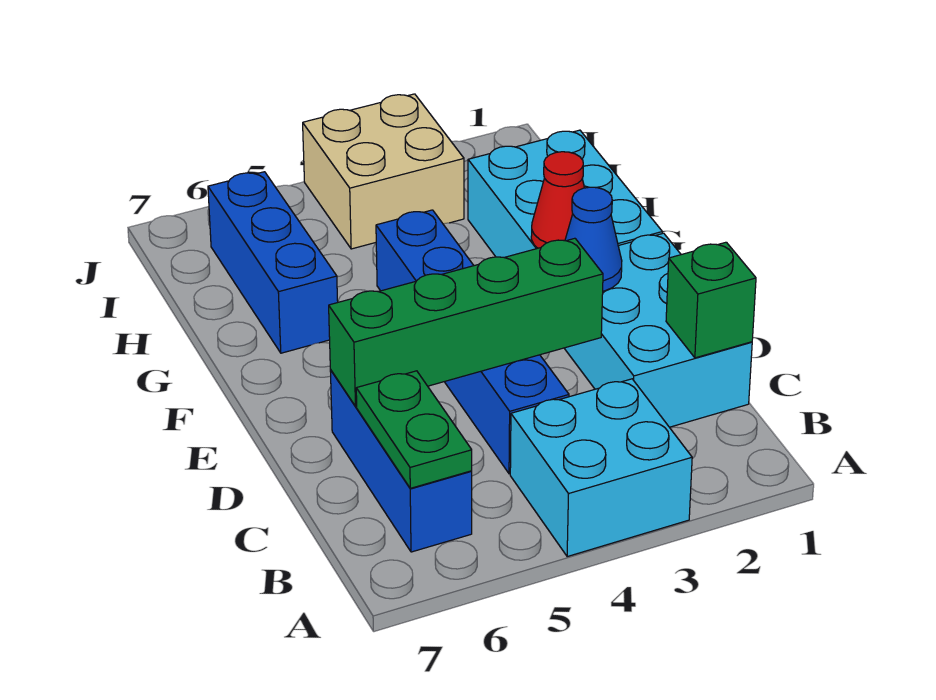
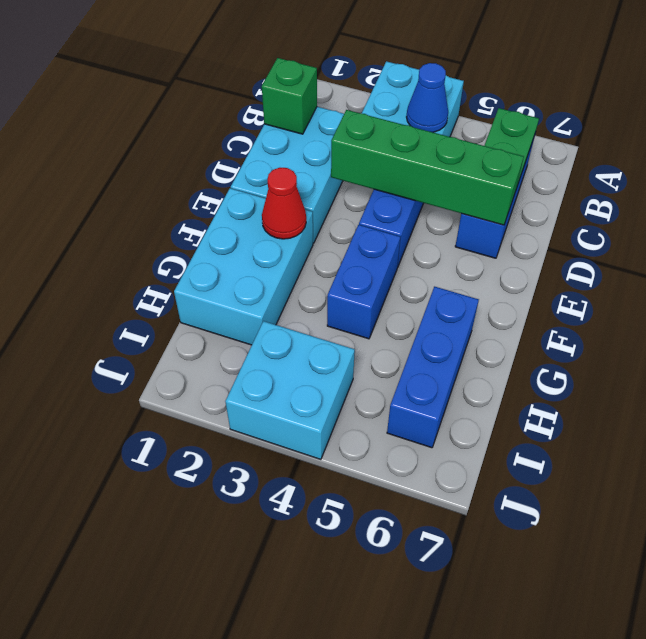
blue 1x1 cone [565,187,622,291] -> blue 1x1 cone moved to [407,63,448,132]
tan 2x2 brick [303,94,464,249] -> cyan 2x2 brick [225,321,355,459]

